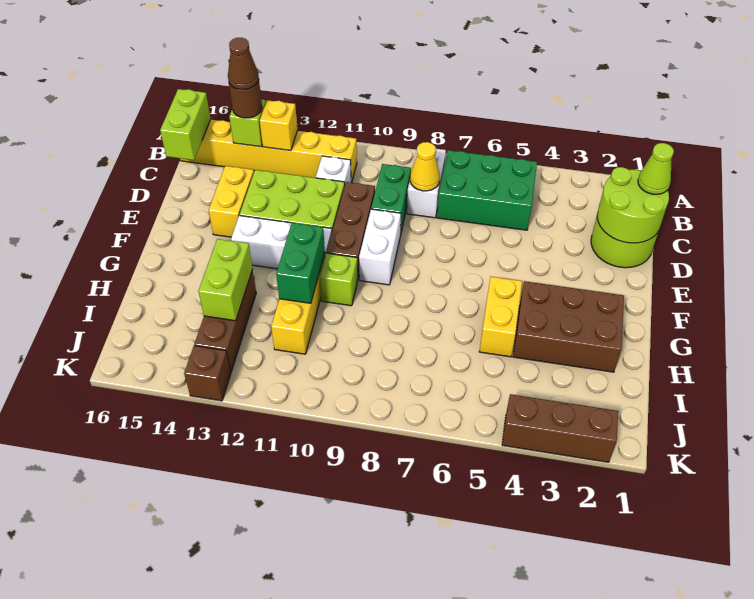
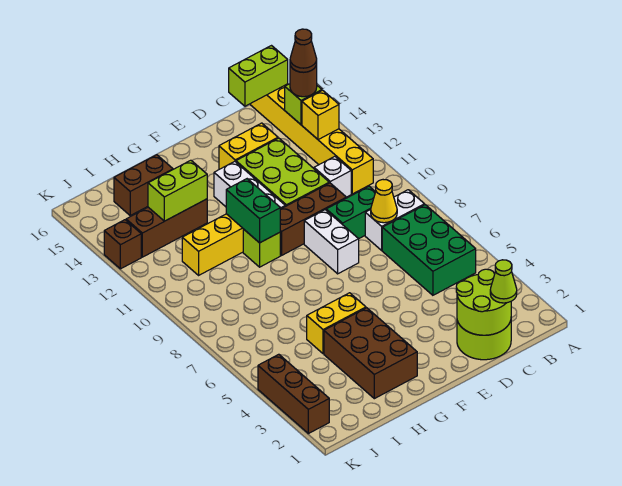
white 1x2 brick [359,209,401,285] -> white 1x2 brick turned to [304,210,359,274]
green 1x2 brick [276,223,325,303] -> green 1x2 brick turned to [226,179,280,243]
none -> brown 1x2 brick [114,155,173,215]

